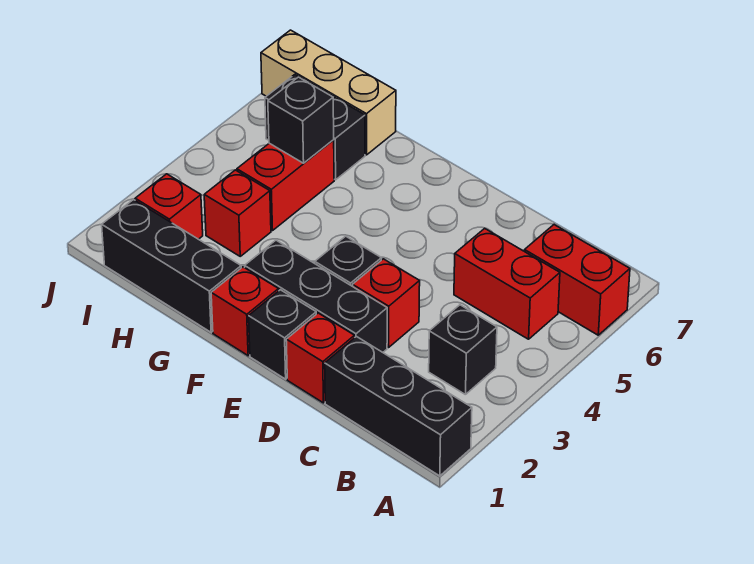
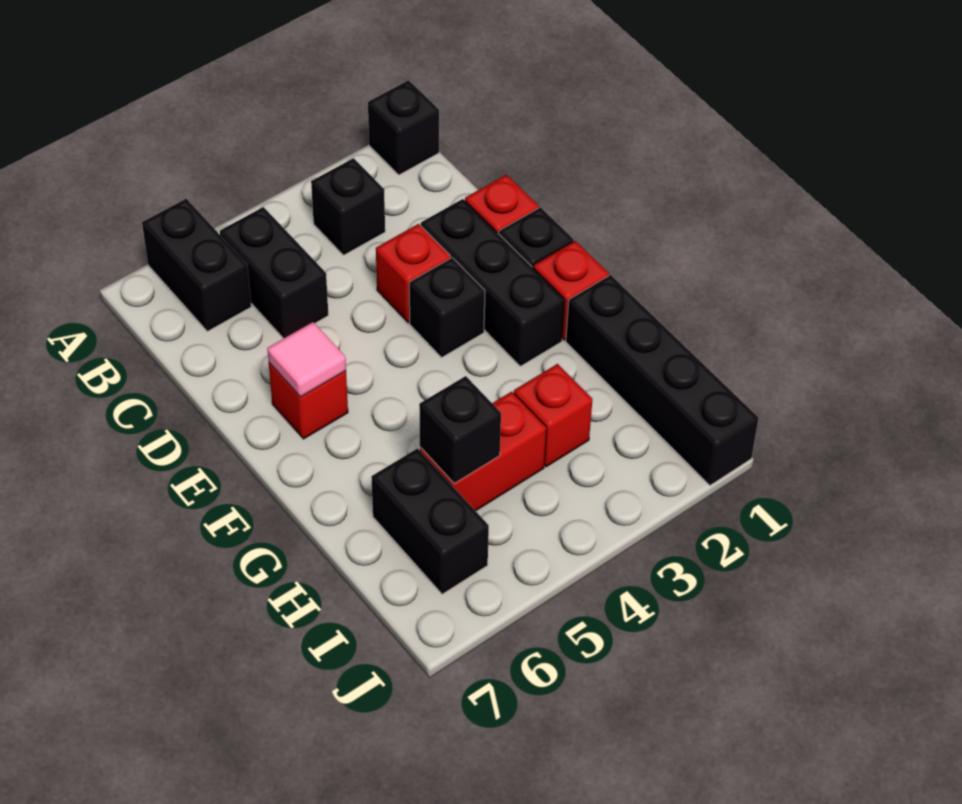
black 1x3 brick [325,336,472,476] -> black 1x1 brick [368,80,439,175]
red 1x2 brick [524,225,630,335] -> black 1x2 brick [142,199,251,331]
red 1x2 brick [454,228,560,339] -> black 1x2 brick [220,207,328,339]
none -> pink 1x1 tile [267,322,346,397]
black 1x3 brick [102,200,241,332] -> black 1x4 brick [566,275,759,485]
tan 1x3 brick [261,30,396,155] -> none
red 1x1 brick [135,174,203,239] -> red 1x1 brick moved to [269,363,348,439]

